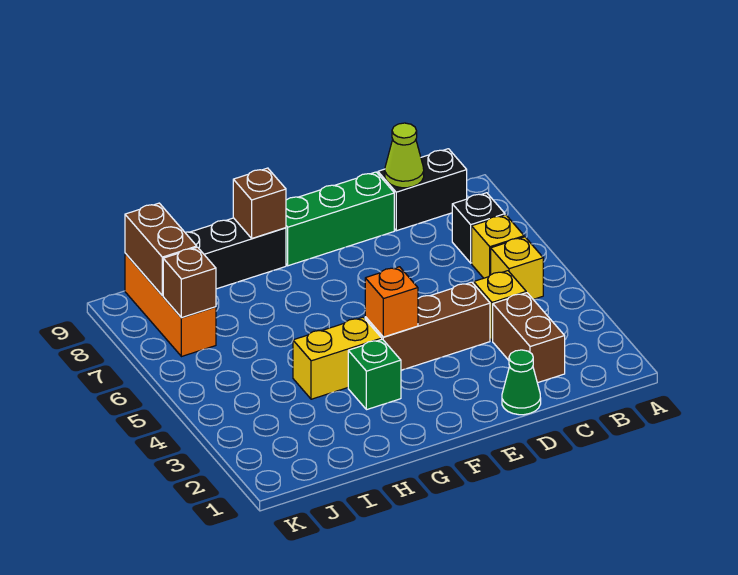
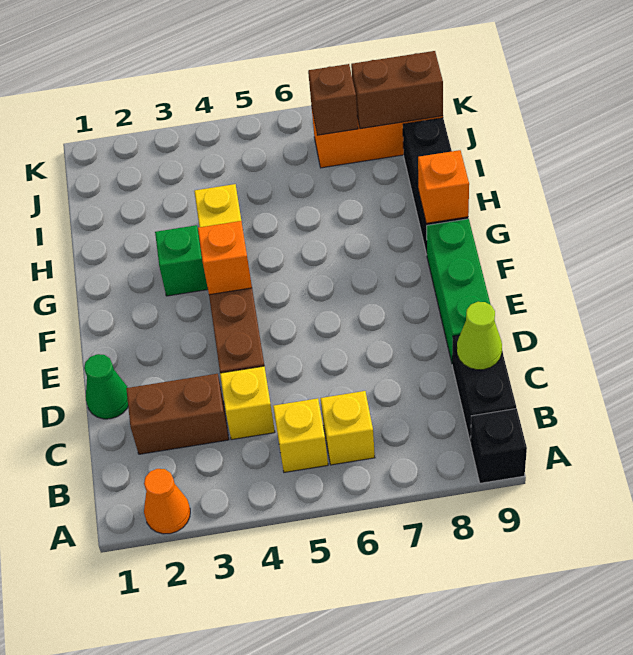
none -> orange 1x1 cone [144,469,190,534]
black 1x1 brick [452,193,505,263] -> black 1x1 brick moved to [471,408,527,483]
brown 1x1 brick [233,168,286,238] -> orange 1x1 brick [418,150,469,223]

